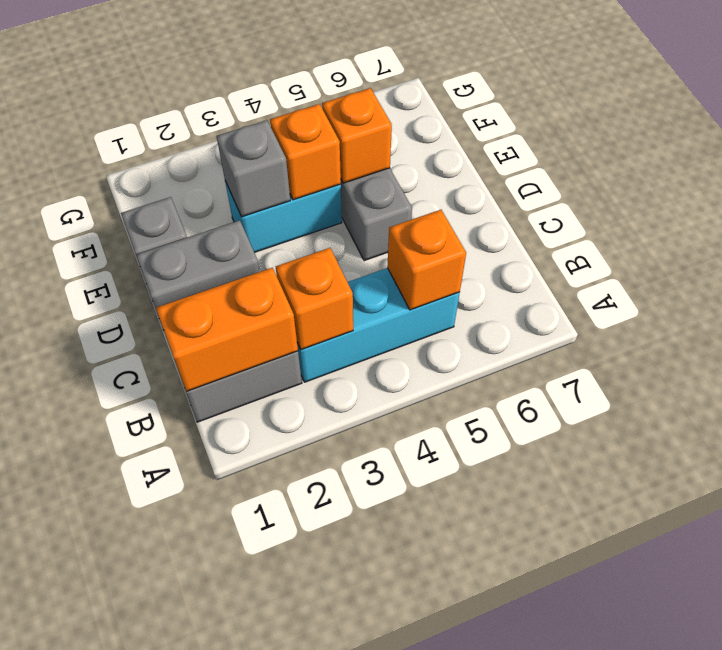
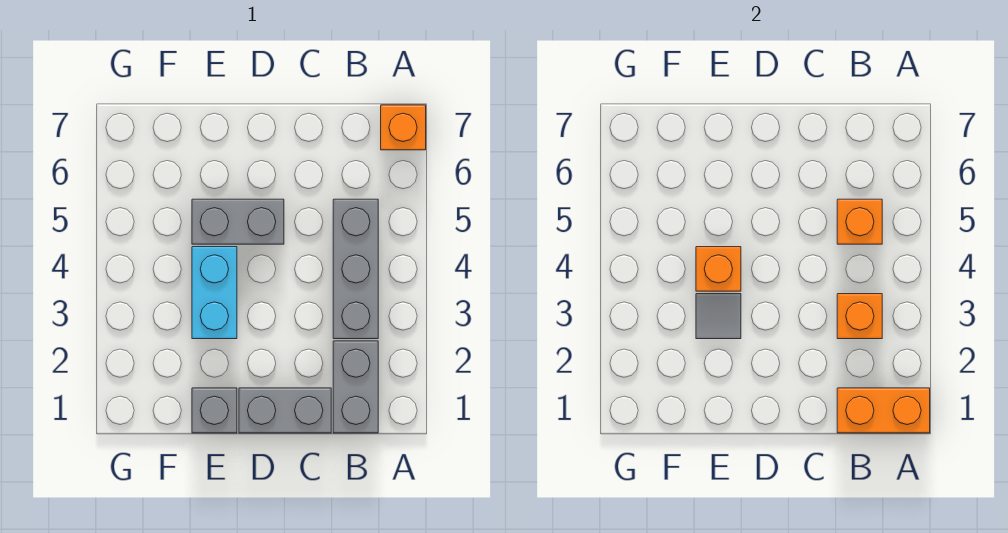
orange 1x2 brick [156,268,298,392] -> orange 1x2 brick turned to [837,388,930,433]
cyan 1x3 brick [297,268,460,382] -> grey 1x3 brick [333,199,378,339]
grey 1x2 brick [136,220,260,330] -> grey 1x2 brick turned to [239,388,331,433]
grey 1x1 brick [216,120,290,217] -> grey 1x1 tile [696,294,741,339]
orange 1x1 brick [322,88,392,183] -> orange 1x1 brick moved to [381,105,426,150]

